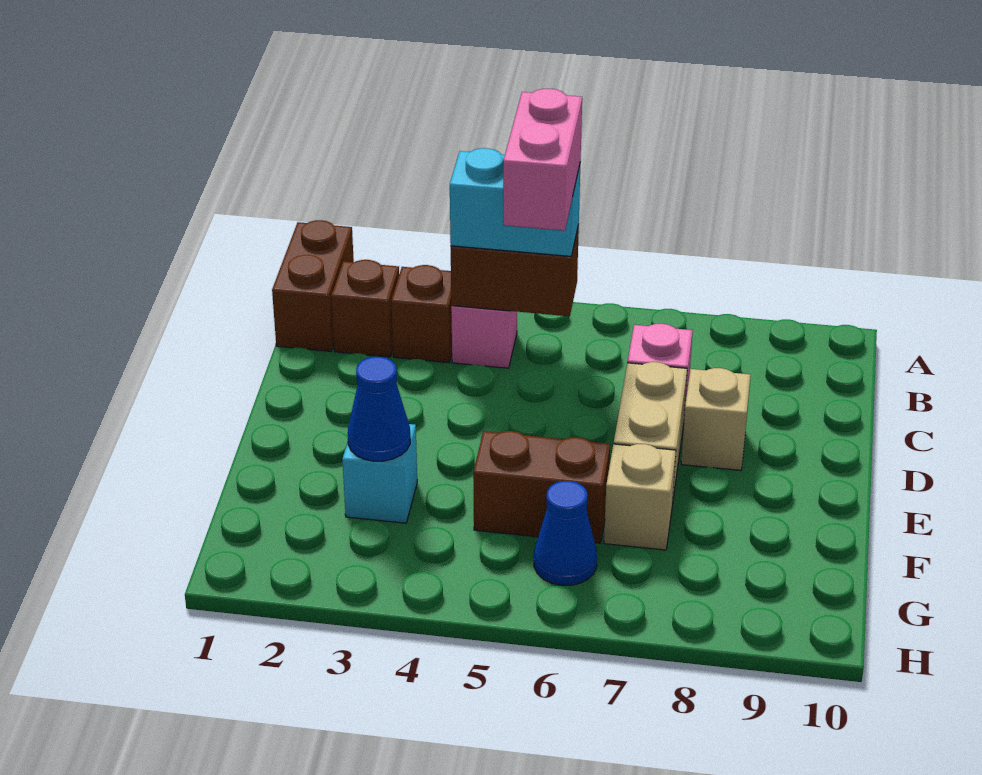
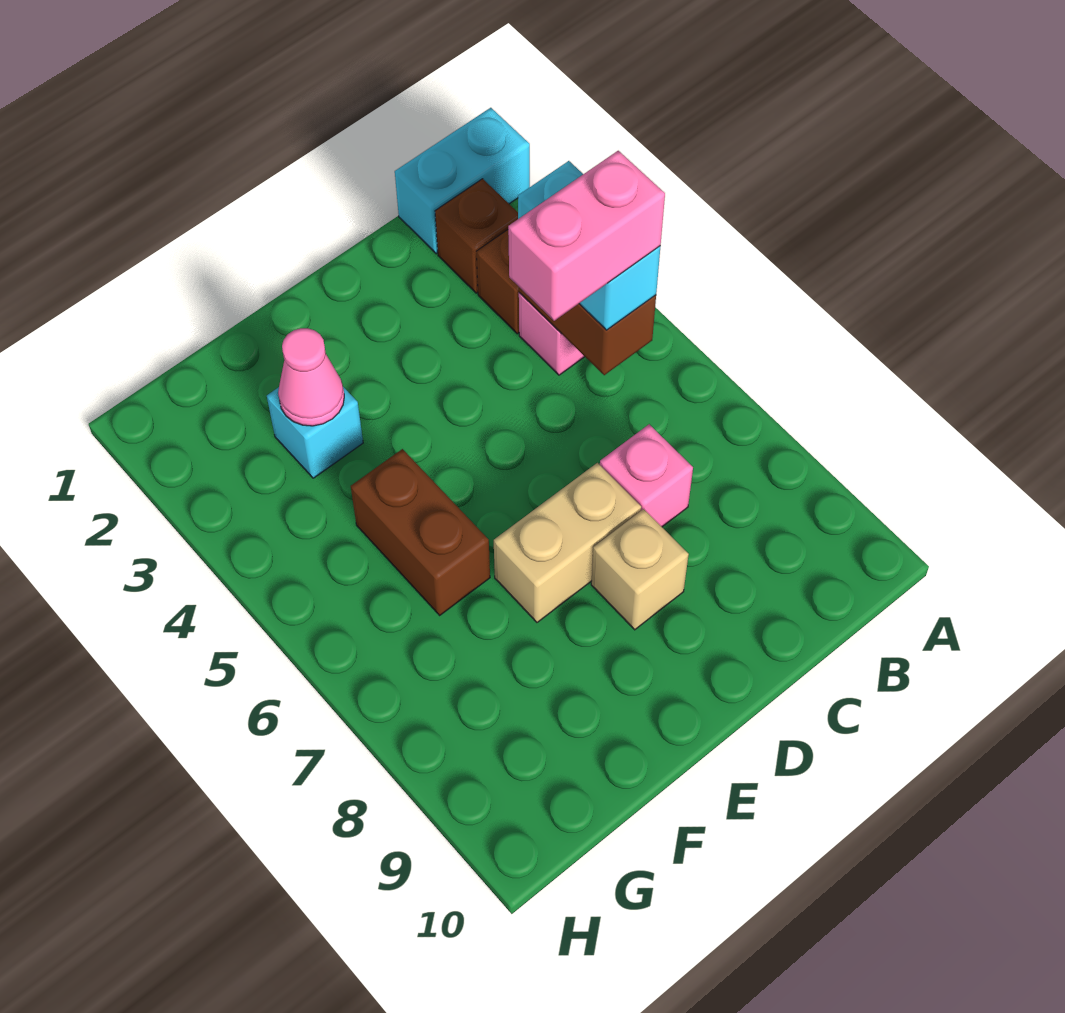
brown 1x2 brick [272,220,354,351] -> cyan 1x2 brick [395,108,530,254]
blue 1x1 cone [348,357,410,461] -> pink 1x1 cone [278,328,344,426]
tan 1x1 brick [604,444,676,550] -> none
blue 1x1 cone [534,481,597,585] -> none

